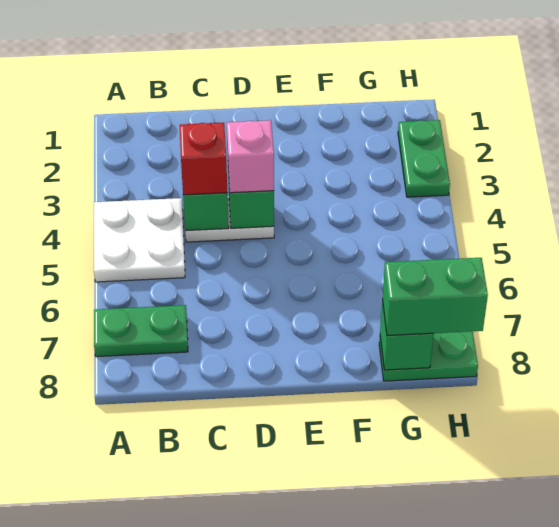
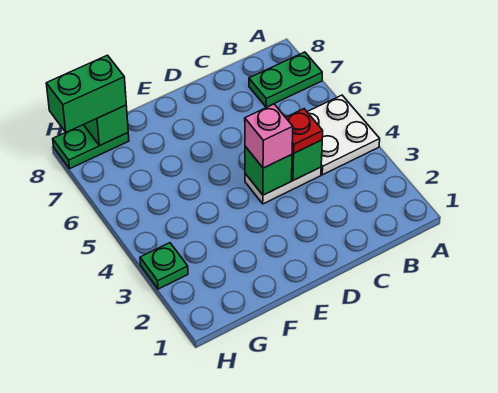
red 1x1 brick [180,123,227,195] -> red 1x1 plate [286,109,323,153]
green 1x2 plate [398,120,450,197] -> green 1x1 plate [140,243,188,289]

